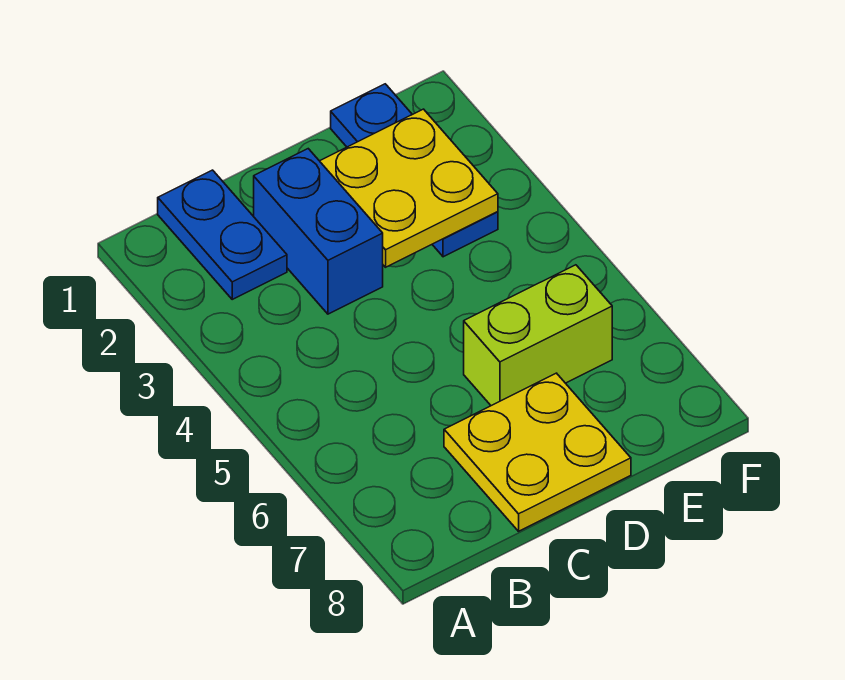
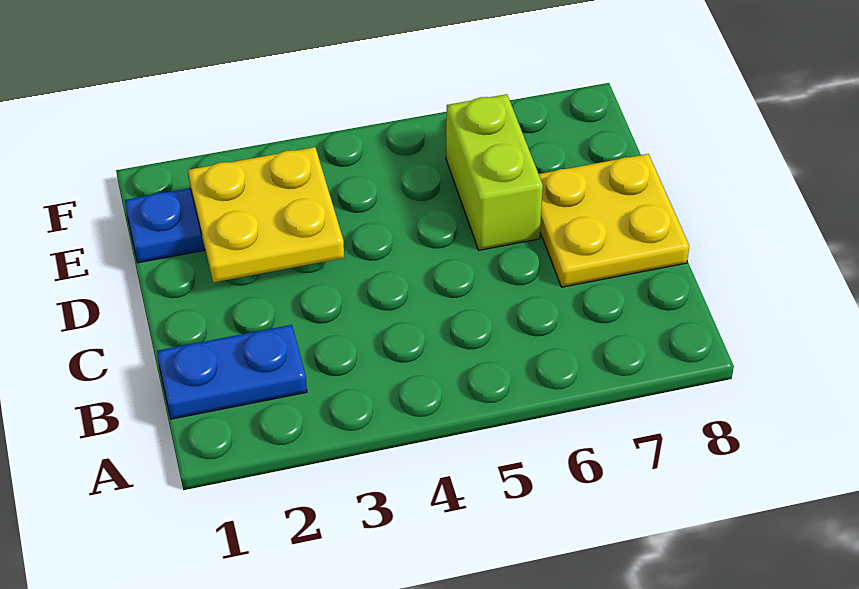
blue 1x2 brick [254,149,383,314] -> none

